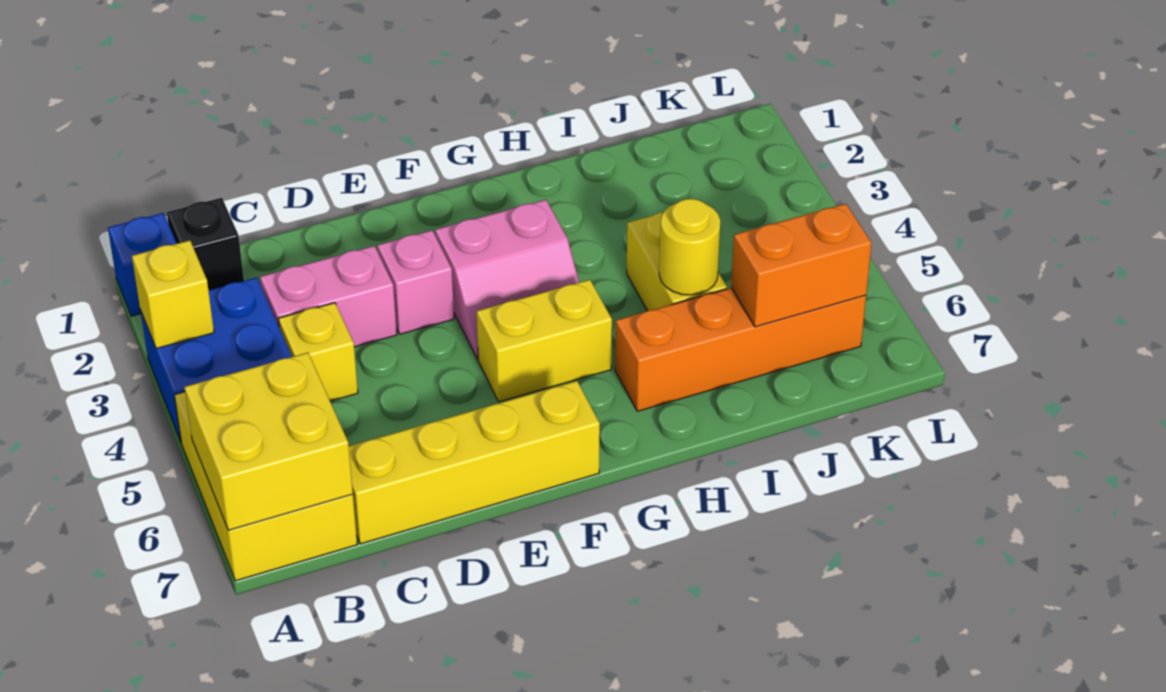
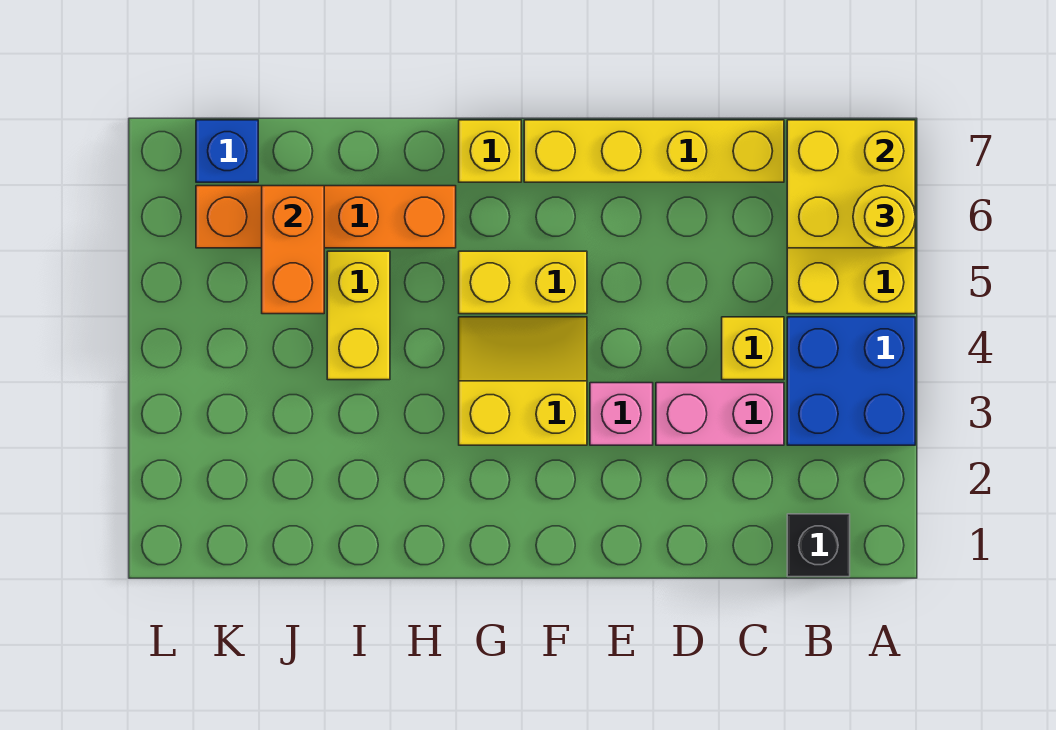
blue 1x1 brick [108,213,177,316] -> blue 1x1 brick moved to [196,120,258,182]
yellow 1x1 brick [132,240,214,349] -> yellow 1x1 brick moved to [459,120,521,182]
pink 2x2 slope [435,200,579,359] -> yellow 2x2 slope [459,317,587,445]
yellow 1x1 round brick [659,199,720,295] -> yellow 1x1 round brick moved to [853,186,915,248]
orange 1x2 brick [731,204,871,327] -> orange 1x2 brick turned to [262,186,324,314]

